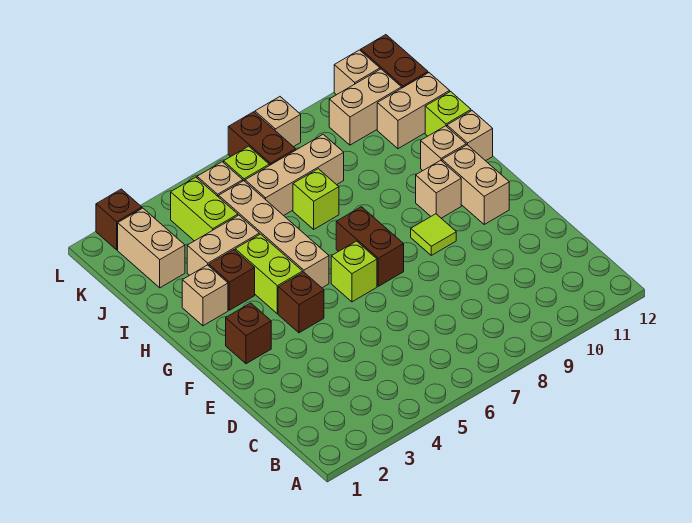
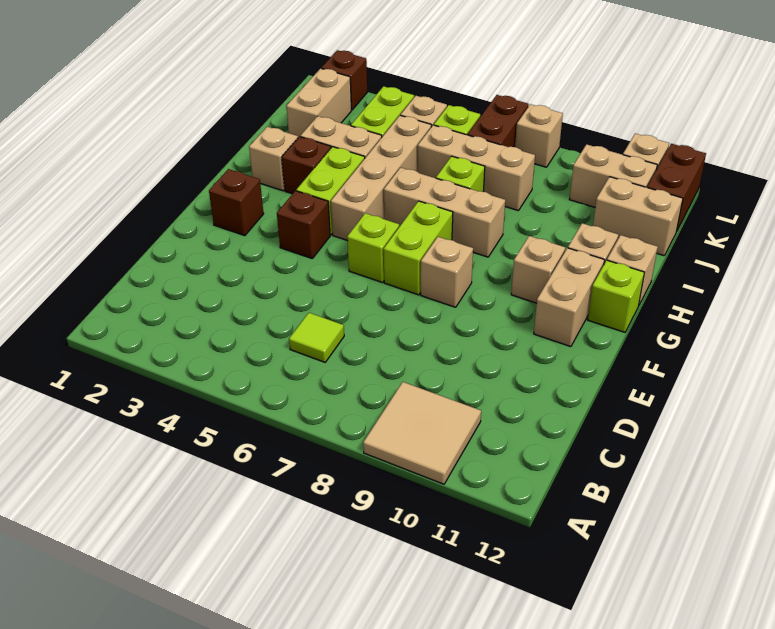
none -> tan 2x2 tile [363,382,481,484]
brown 1x2 brick [336,207,404,286] -> lime 1x2 brick [384,201,453,295]
none -> tan 1x1 brick [421,237,473,307]
lime 1x1 tile [411,214,456,255] -> lime 1x1 tile moved to [289,313,344,362]
none -> tan 1x3 brick [384,168,505,257]
lime 1x1 brick [425,92,471,136] -> lime 1x1 brick moved to [588,260,644,332]

